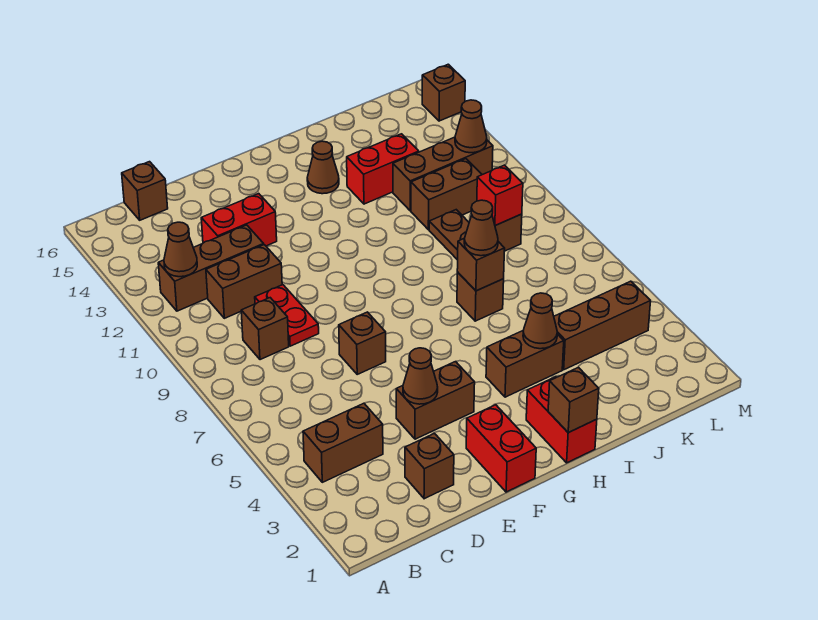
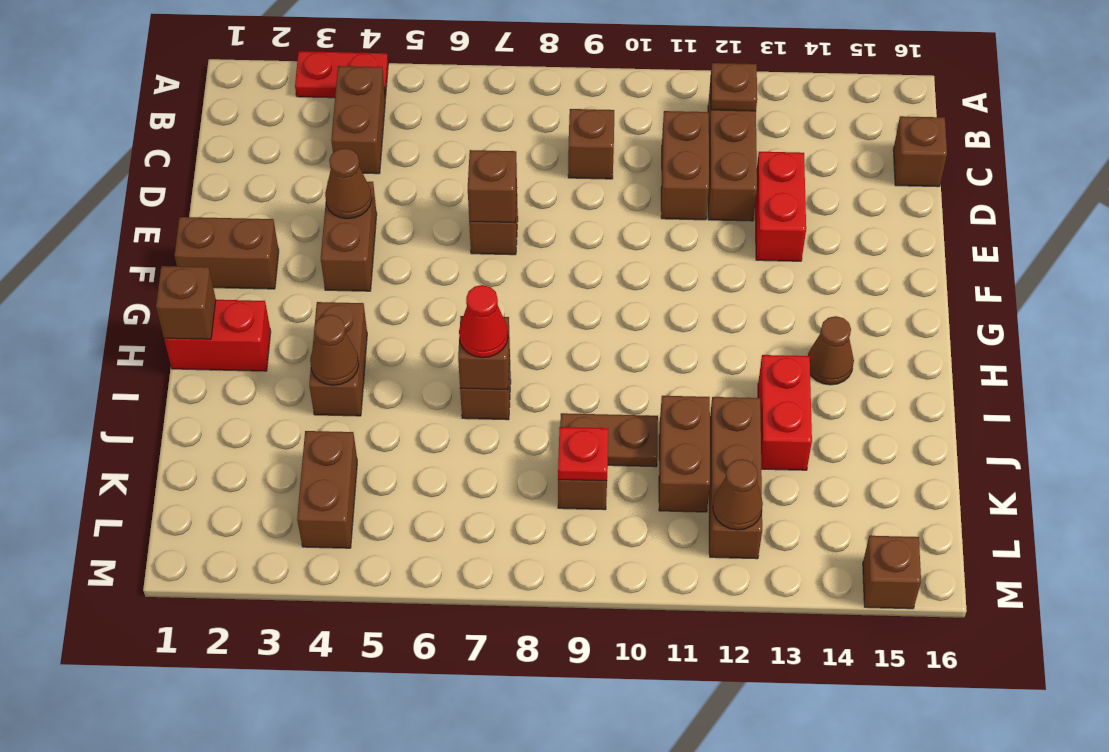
brown 1x1 cone [164,222,197,277] -> brown 1x1 plate [711,63,757,111]
brown 1x1 brick [405,433,454,499] -> brown 1x1 brick moved to [468,150,517,223]
red 1x2 plate [255,285,319,346] -> red 1x2 plate moved to [295,51,388,98]
red 1x2 brick [466,405,536,492] -> brown 1x2 brick [175,217,279,289]
brown 1x1 cone [464,200,498,256] -> red 1x1 cone [459,285,508,358]
brown 1x3 brick [554,281,651,370] -> brown 1x2 brick [297,431,357,548]
red 1x1 brick [477,165,523,226] -> red 1x1 plate [558,427,608,481]

